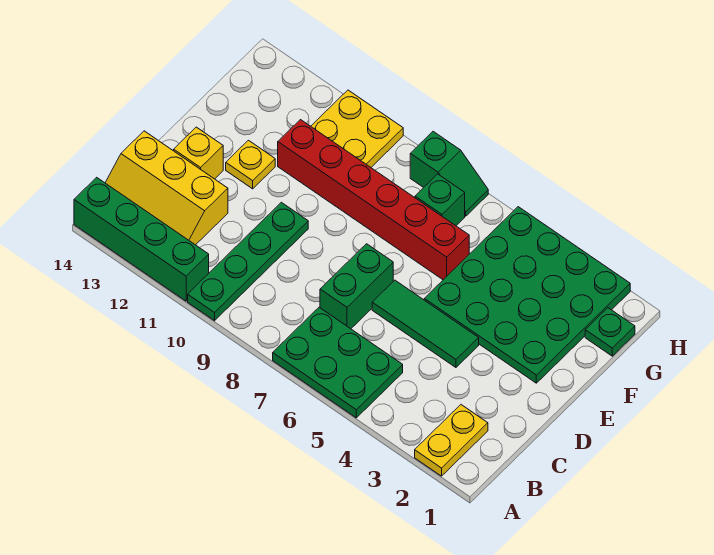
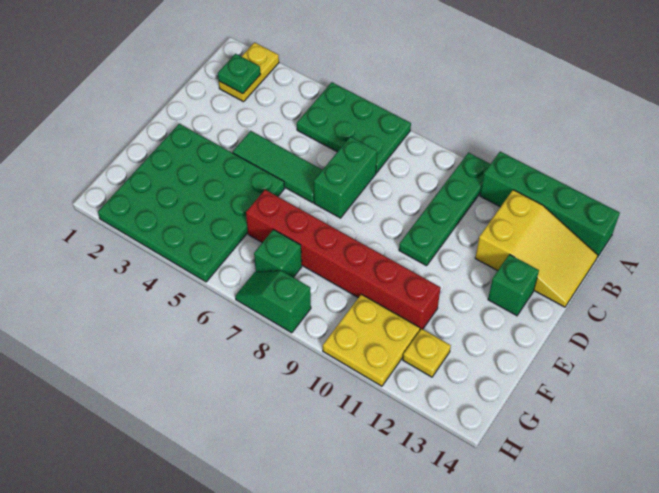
yellow 2x3 slope [105,131,228,245] -> yellow 2x3 slope turned to [475,190,598,307]
yellow 1x1 brick [174,127,223,179] -> green 1x1 brick [488,254,539,316]
yellow 1x1 plate [226,140,275,189] -> yellow 1x1 plate moved to [403,329,451,377]
green 1x1 plate [585,308,635,356] -> green 1x1 plate moved to [218,54,260,94]

